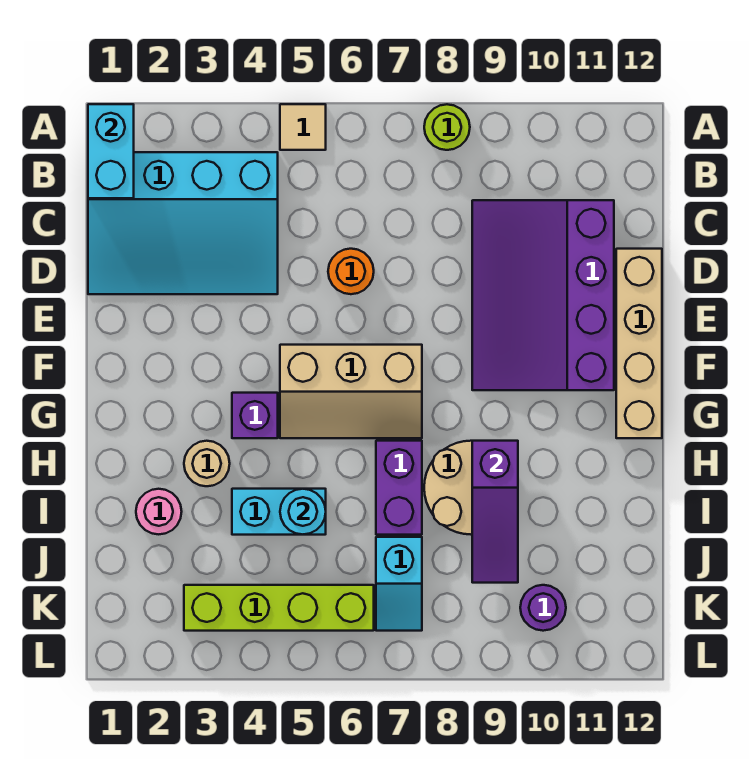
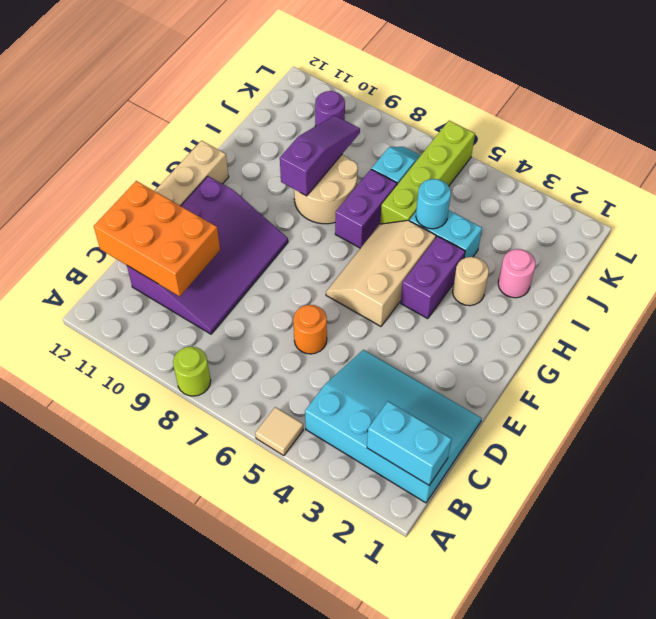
cyan 1x2 brick [88,104,134,198] -> cyan 1x2 brick turned to [367,401,452,485]
none -> orange 2x3 brick [94,181,220,297]
tan 2x3 slope [280,345,422,438] -> tan 2x3 slope turned to [326,220,436,326]
purple 1x1 brick [232,393,278,438] -> purple 1x2 brick [401,236,465,319]
lime 1x4 brick [184,585,374,631] -> lime 1x4 brick turned to [380,121,475,224]

